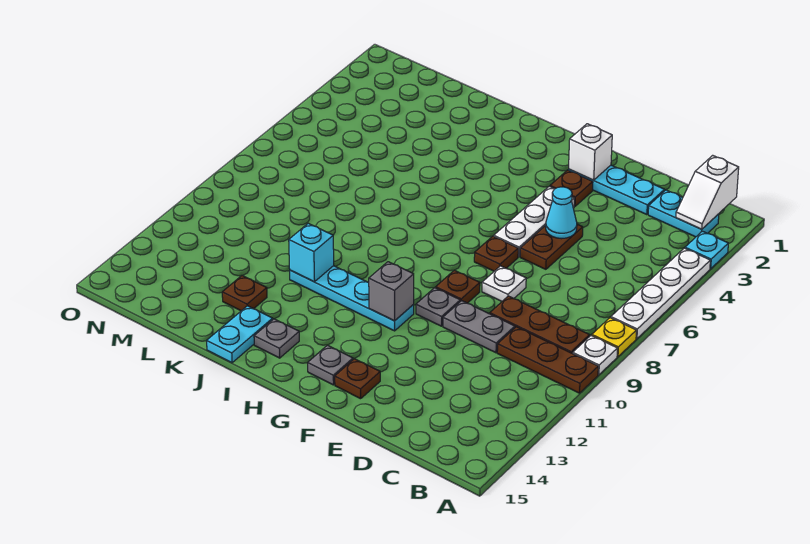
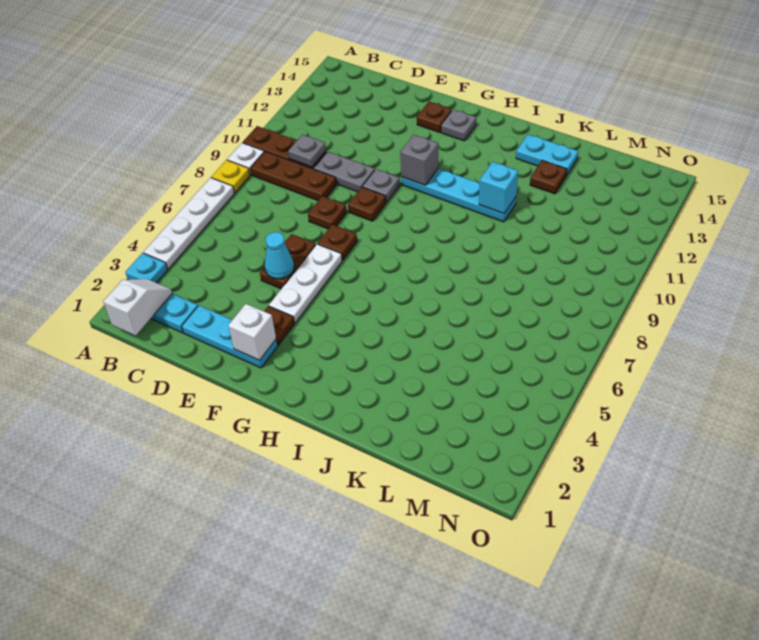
white 1x1 plate [482,266,526,301] -> brown 1x1 plate [308,196,347,229]
grey 1x1 plate [254,319,299,358] -> grey 1x1 plate moved to [288,134,326,167]
cyan 1x2 plate [207,306,273,363] -> cyan 1x2 plate turned to [516,134,578,176]

